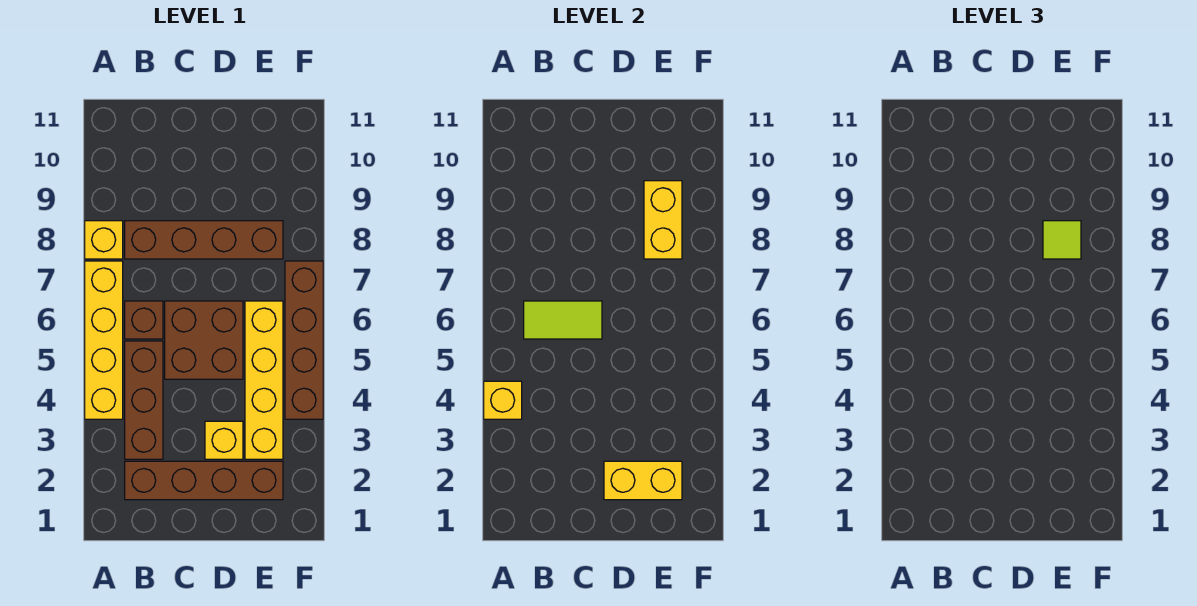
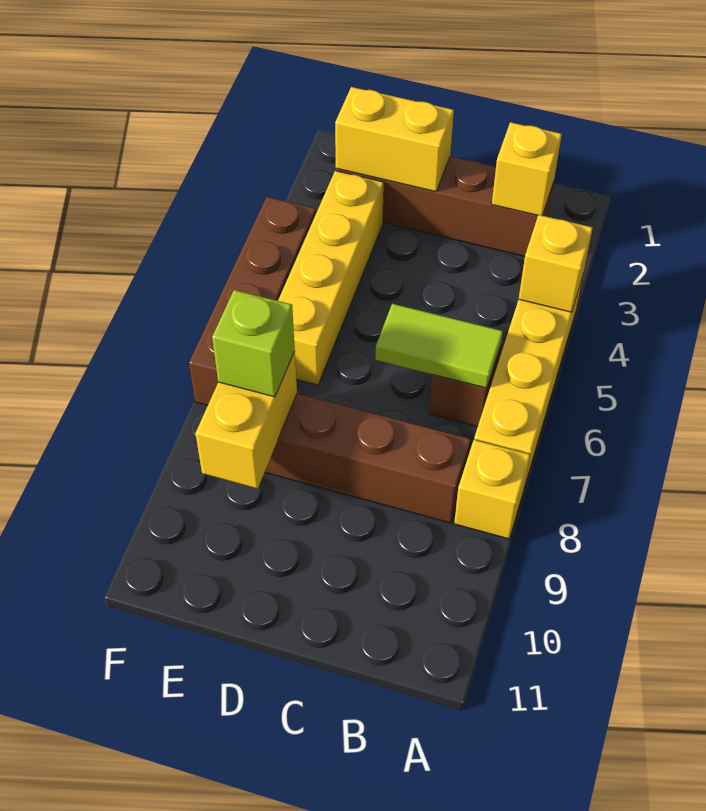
brown 1x3 brick [125,341,163,459] -> none
brown 2x2 brick [165,301,243,379] -> none
yellow 1x1 brick [205,421,243,459] -> yellow 1x1 brick moved to [492,122,562,215]
lime 1x1 tile [1043,221,1081,259] -> lime 1x1 brick [212,290,295,397]

